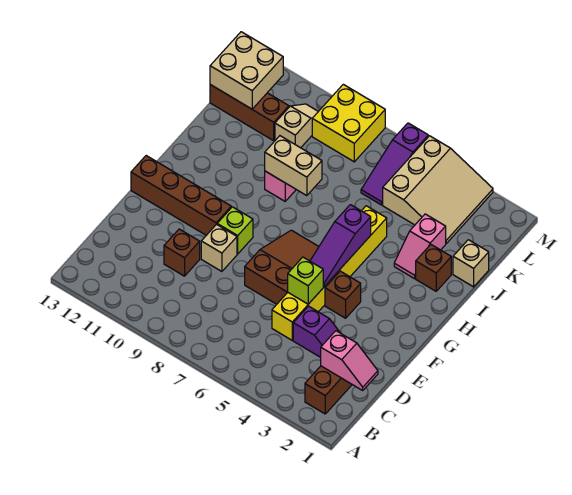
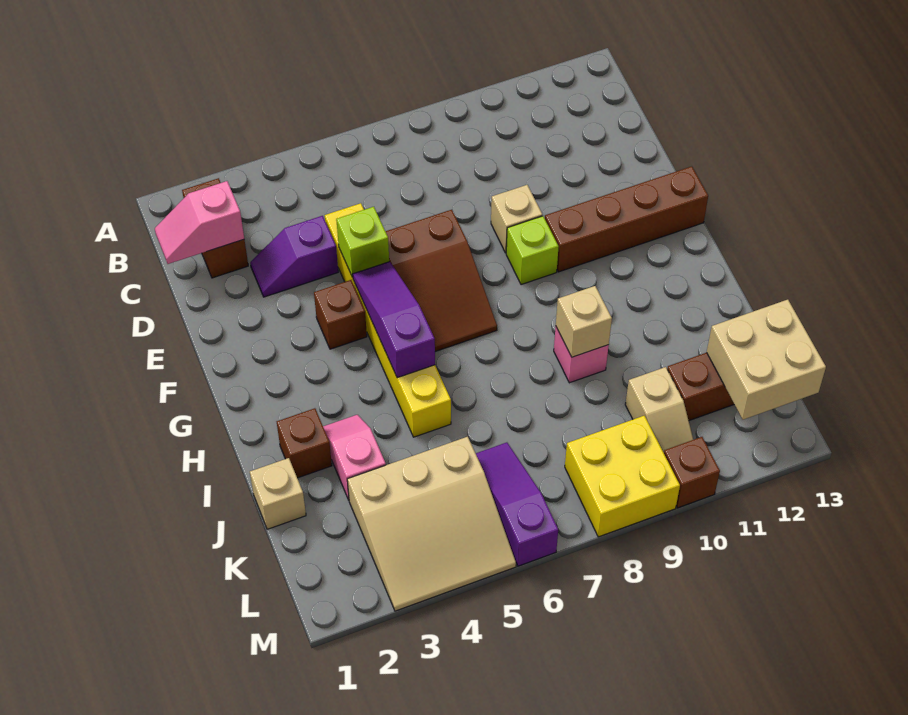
brown 1x1 brick [164,229,200,276] -> brown 1x1 brick moved to [664,437,720,508]
tan 1x2 brick [265,136,322,196] -> tan 1x1 brick [556,286,612,357]
tan 3x3 slope [383,136,493,243] -> tan 3x3 slope turned to [347,437,516,611]

